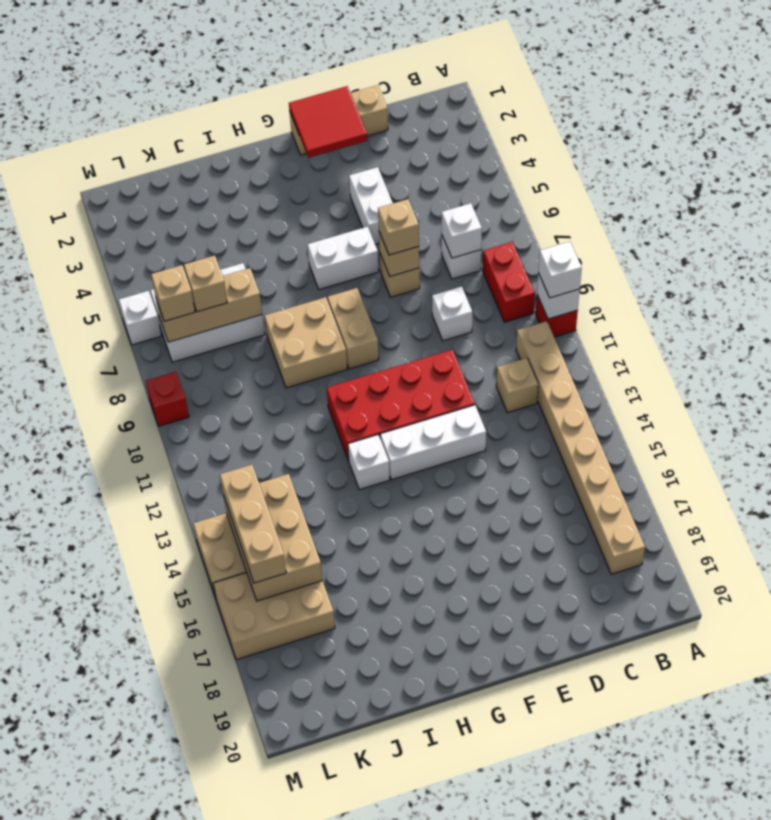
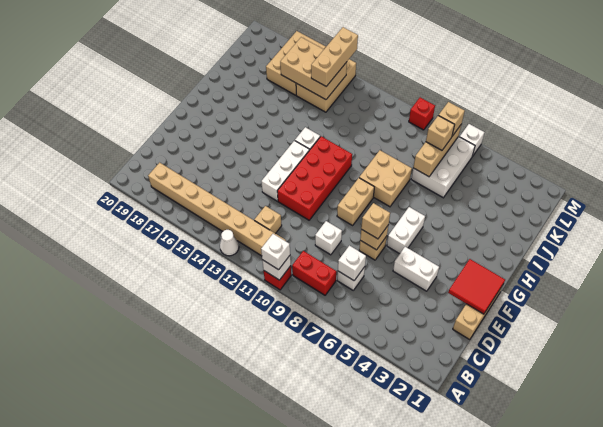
none -> white 1x1 cone [220,230,239,256]
tan 1x2 brick [328,288,379,369] -> tan 1x2 brick turned to [337,178,374,225]
tan 1x3 brick [220,465,286,583] -> tan 1x3 brick turned to [311,27,358,86]

